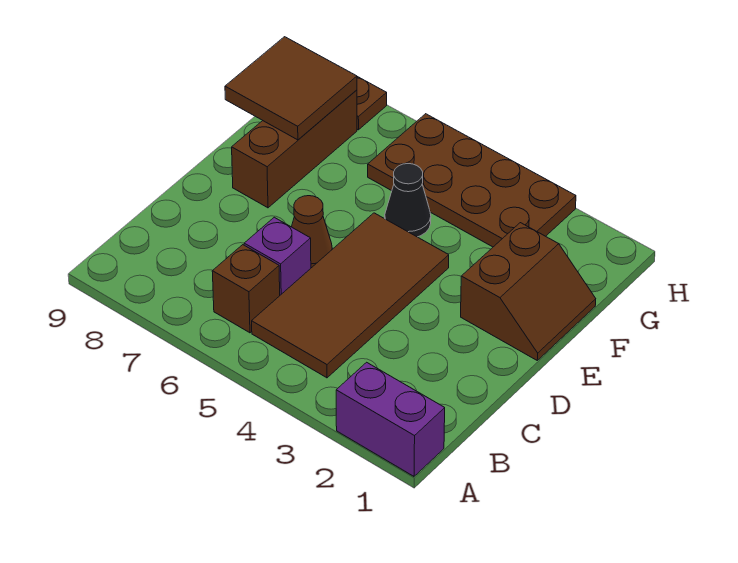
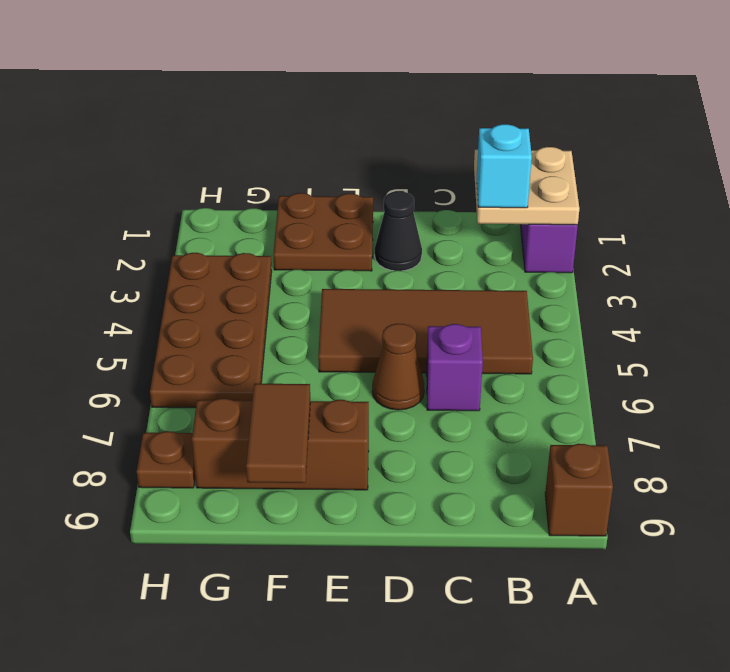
none -> tan 2x2 plate [474,147,579,225]
none -> cyan 1x1 brick [477,124,532,208]
brown 1x1 brick [212,245,280,333] -> brown 1x1 brick moved to [545,444,613,536]
brown 2x2 slope [461,223,596,360] -> brown 2x2 plate [273,193,373,271]
black 1x1 cone [385,164,431,237] -> black 1x1 cone moved to [375,191,422,271]
brown 2x2 tile [225,37,357,140] -> brown 1x2 tile [246,384,310,483]

